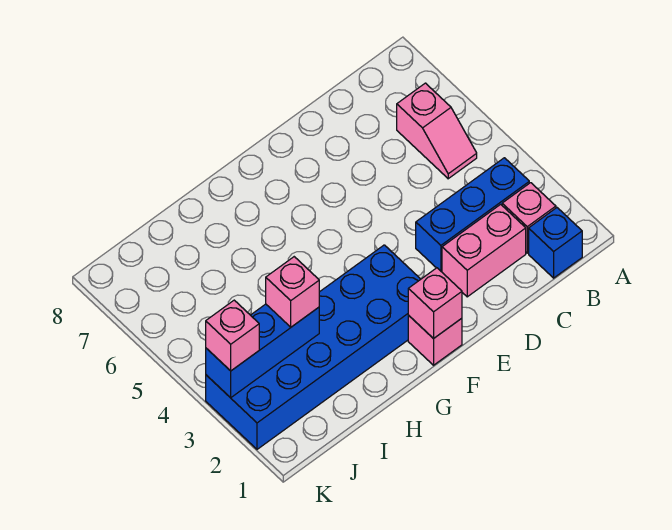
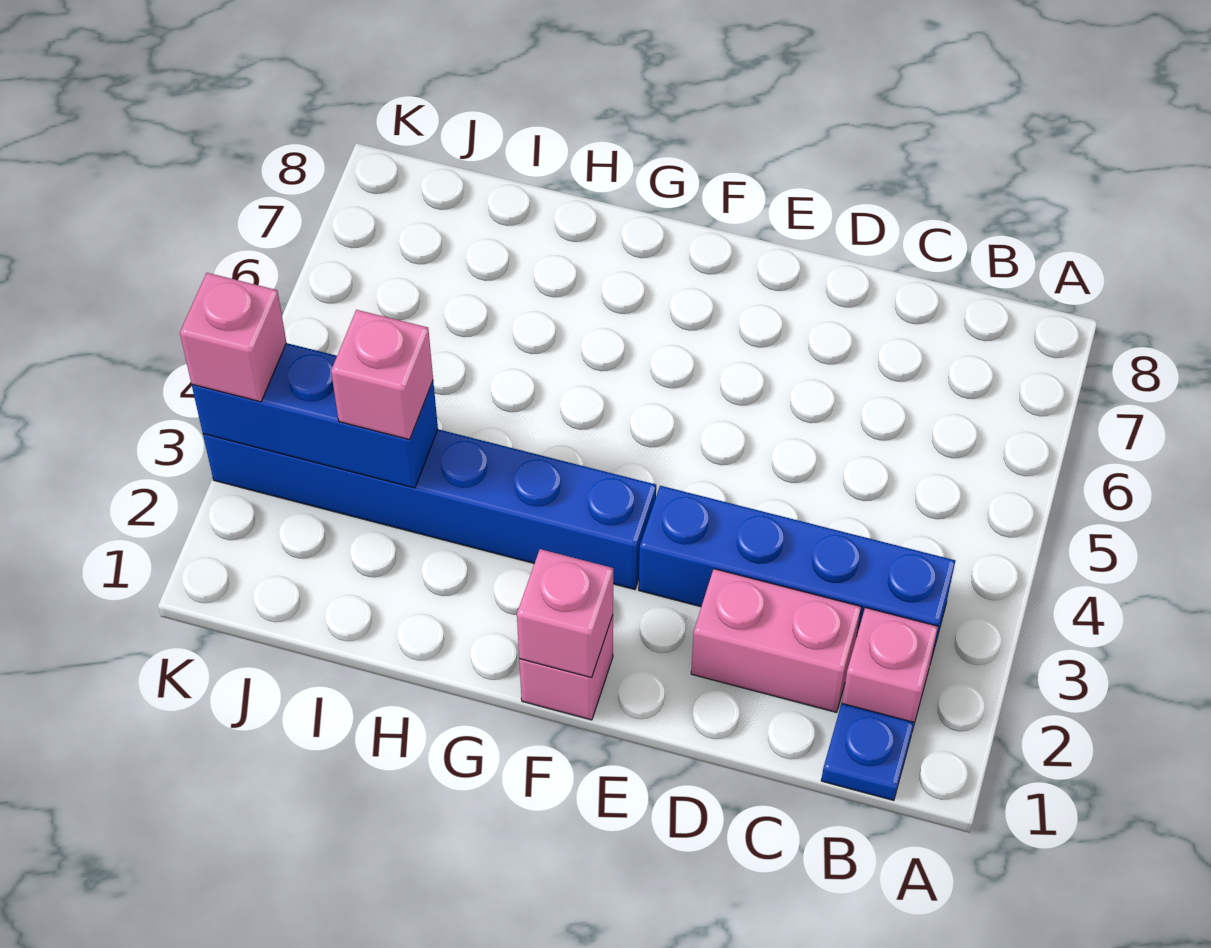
blue 1x1 brick [529,208,582,278] -> blue 1x1 plate [821,704,914,800]
blue 1x3 brick [416,158,529,272] -> blue 1x4 brick [639,486,955,659]
pink 1x2 slope [397,83,477,179] -> none
blue 2x6 brick [206,245,421,449] -> blue 1x6 brick [203,429,656,590]

